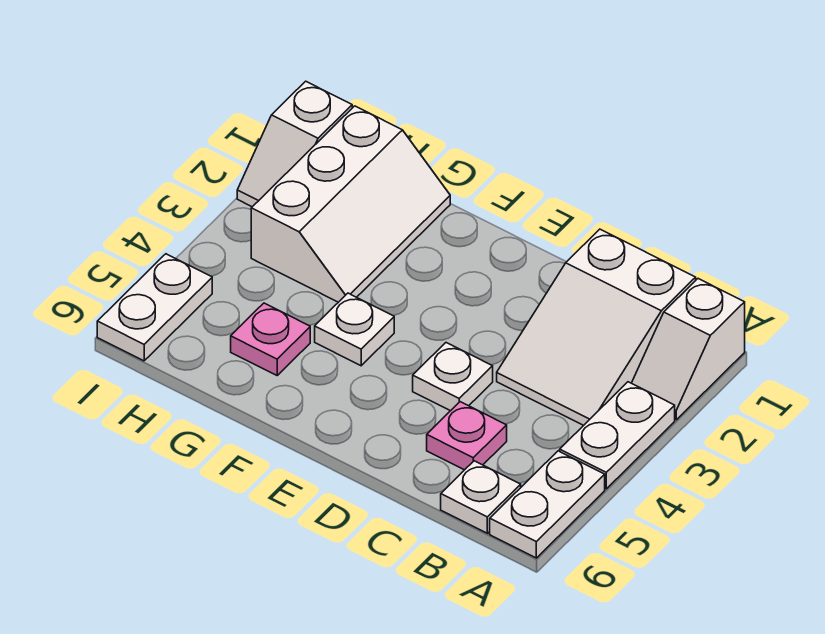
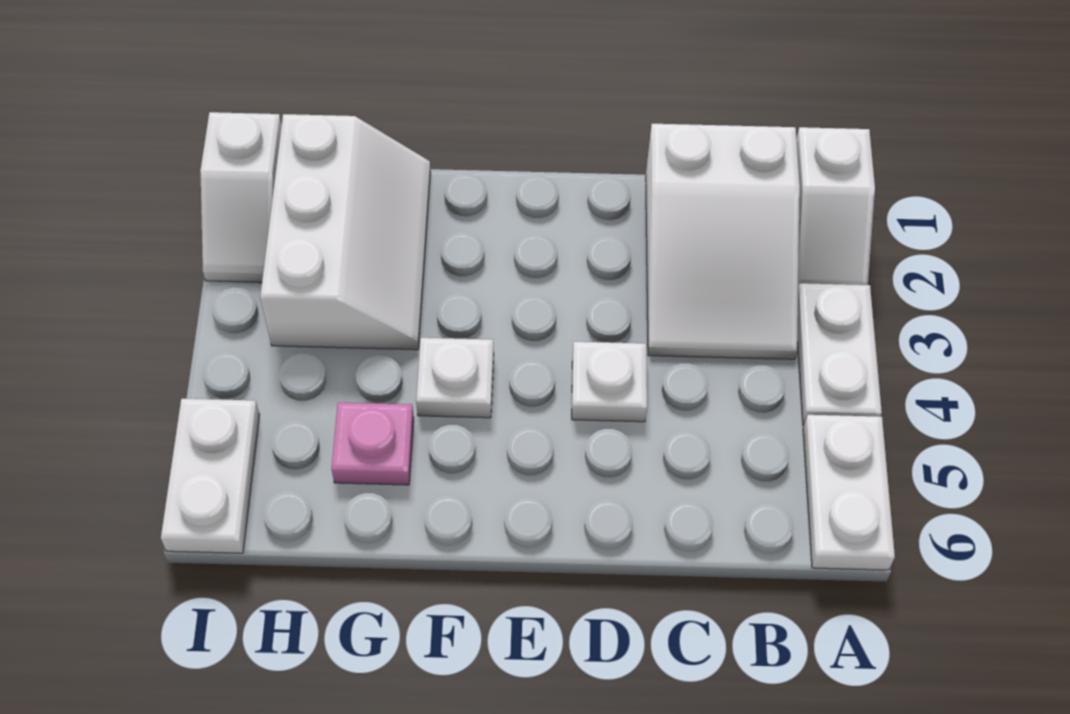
white 1x1 plate [441,461,521,533] -> none
pink 1x1 plate [427,402,507,470] -> none

